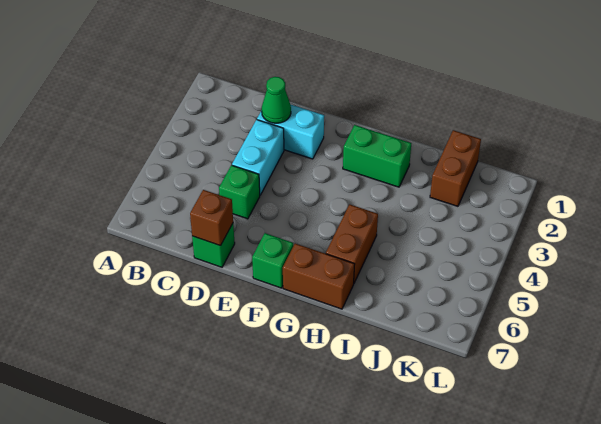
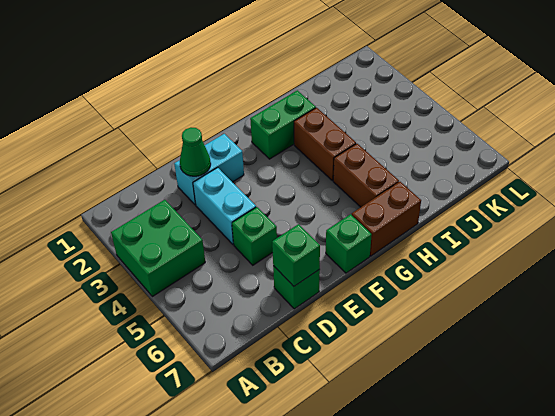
none -> green 2x2 brick [111,200,205,297]
brown 1x1 brick [190,190,233,246] -> green 1x1 brick [272,224,320,286]
brown 1x2 brick [430,130,481,206] -> brown 1x2 brick moved to [294,108,356,181]

